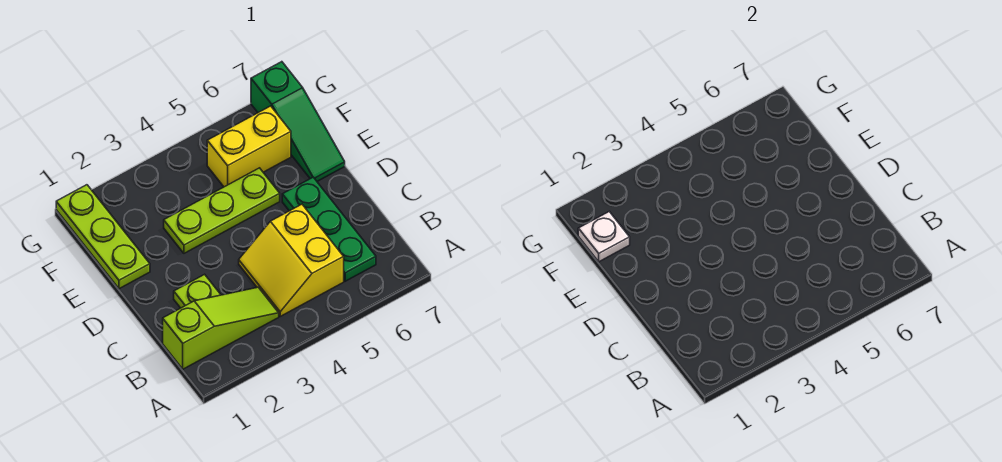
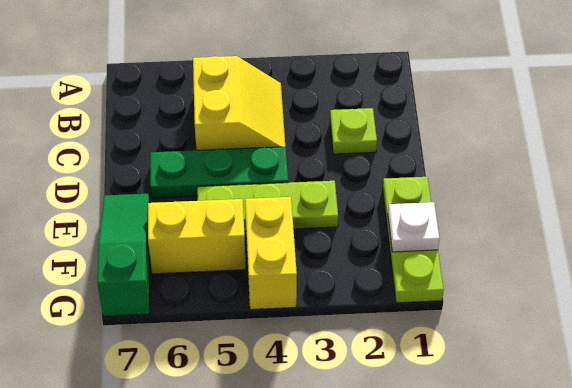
lime 1x3 slope [163,287,279,369] -> none
green 1x3 plate [282,177,376,281] -> green 1x3 plate turned to [150,147,288,198]
none -> yellow 1x2 brick [245,197,297,310]

